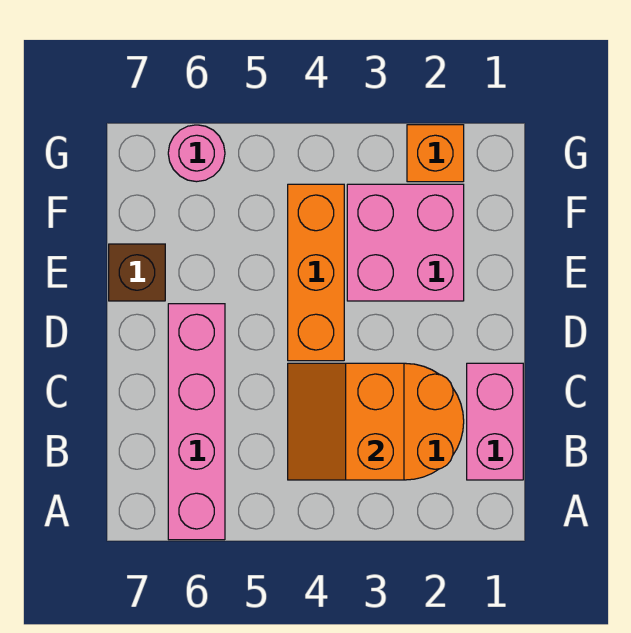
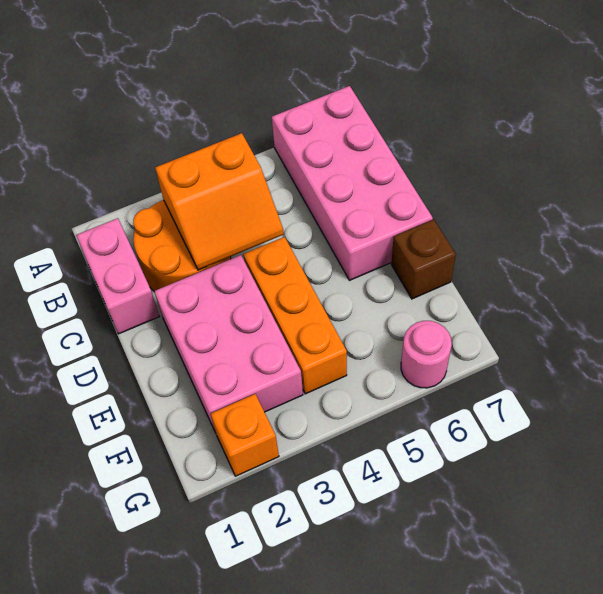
pink 1x4 brick [168,304,225,540] -> pink 2x4 brick [272,86,433,280]
orange 2x2 slope [288,363,404,480] -> orange 2x2 slope turned to [155,133,284,270]
pink 2x2 brick [347,184,464,301] -> pink 2x3 brick [154,255,303,433]

